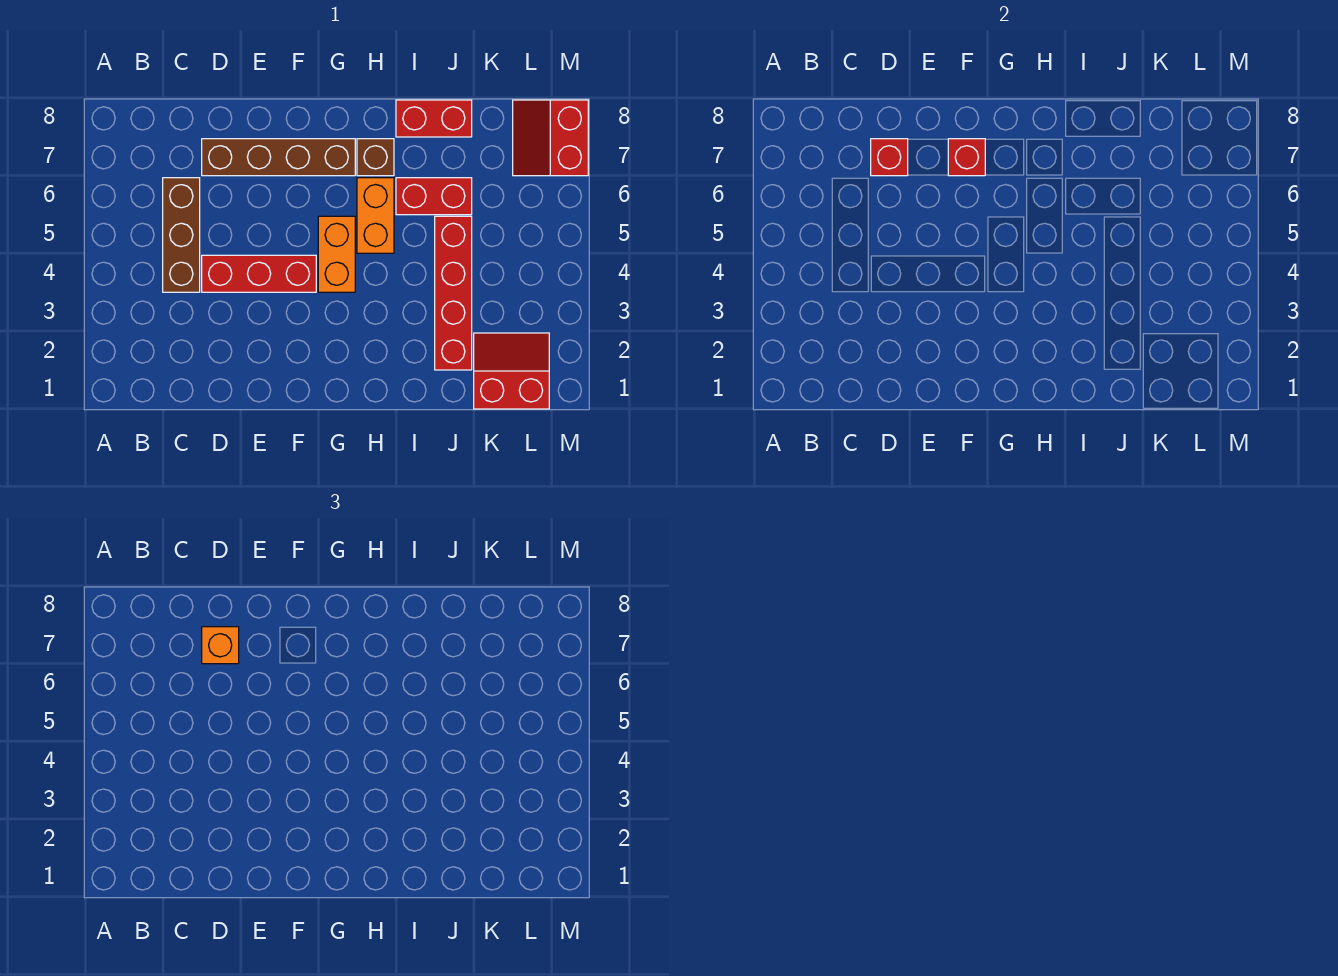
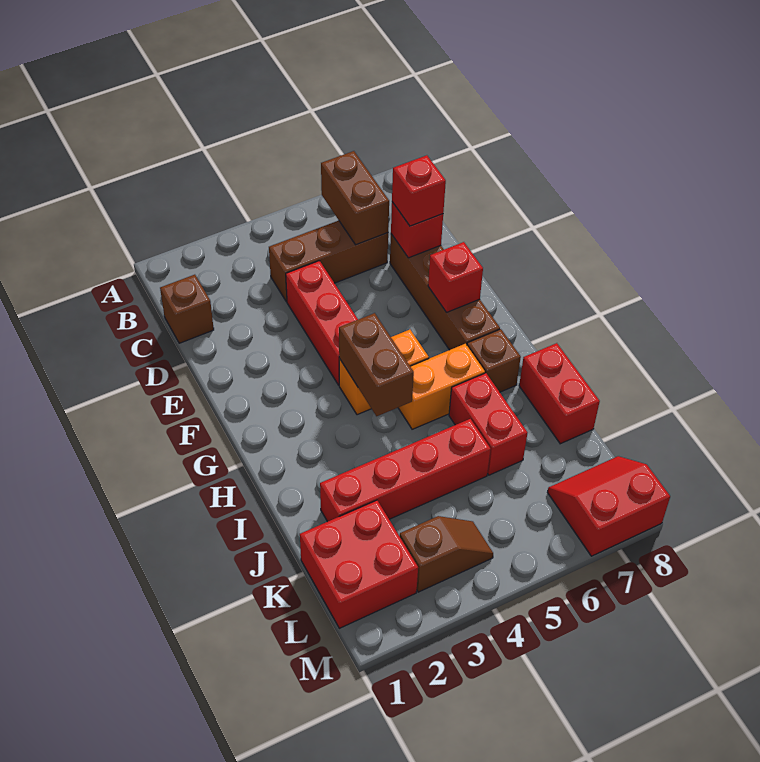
none -> brown 1x2 brick [321,151,389,245]
none -> brown 1x1 brick [160,275,214,343]
orange 1x1 brick [202,627,239,664] -> red 1x1 brick [392,155,446,226]
none -> brown 1x2 brick [339,313,414,416]
red 2x2 slope [474,333,549,409] -> red 2x2 brick [300,500,418,628]
none -> brown 1x2 slope [400,516,493,592]

